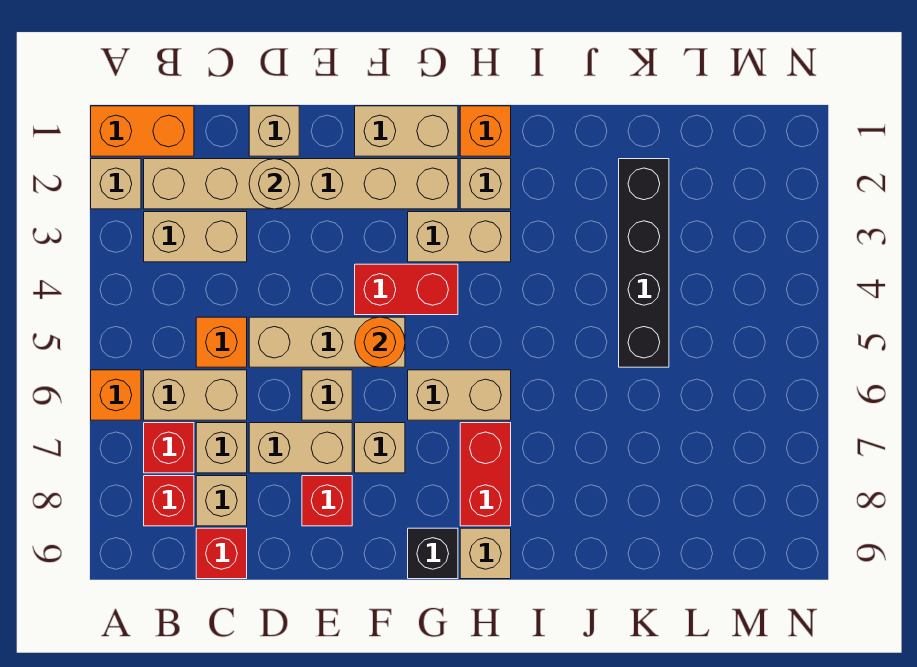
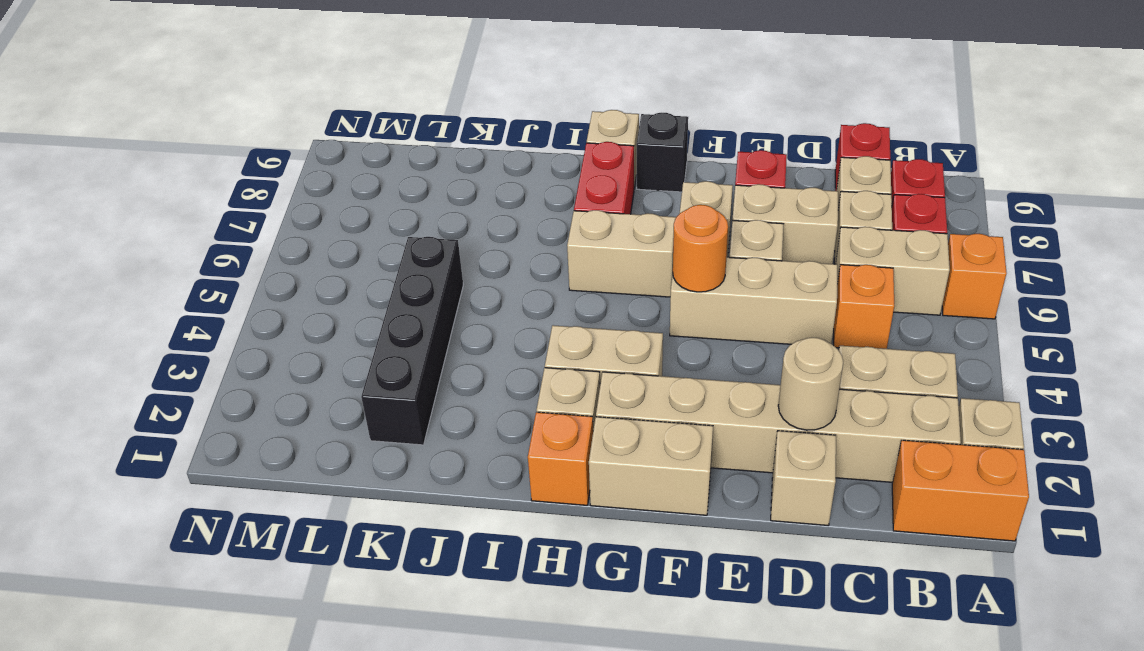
red 1x2 brick [355,264,458,315] -> none

